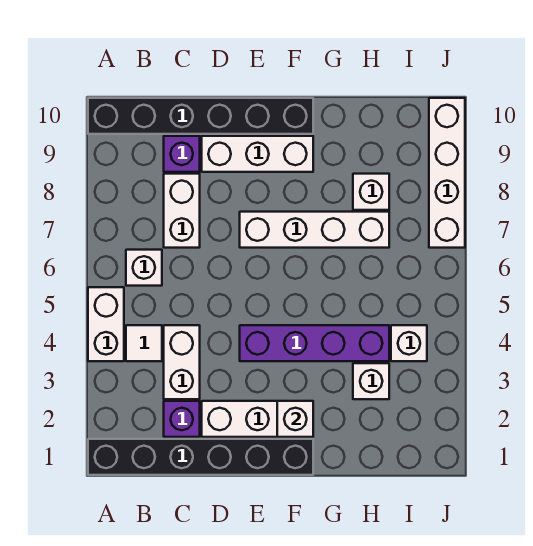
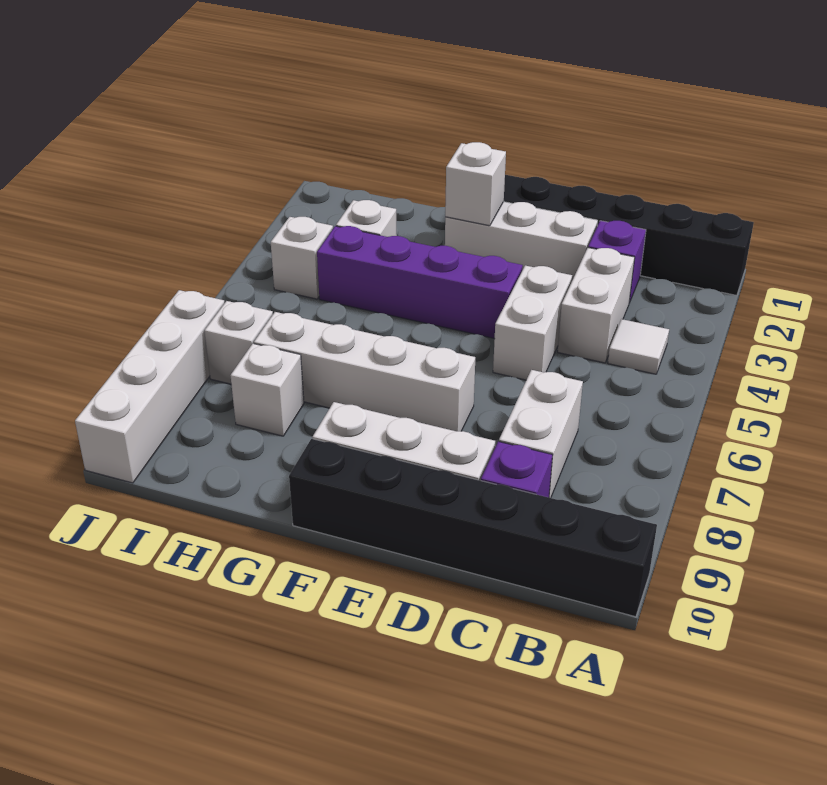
white 1x2 brick [88,287,124,361] -> white 1x2 brick moved to [493,265,572,380]
white 1x1 brick [126,250,162,286] -> white 1x1 brick moved to [204,301,273,384]

